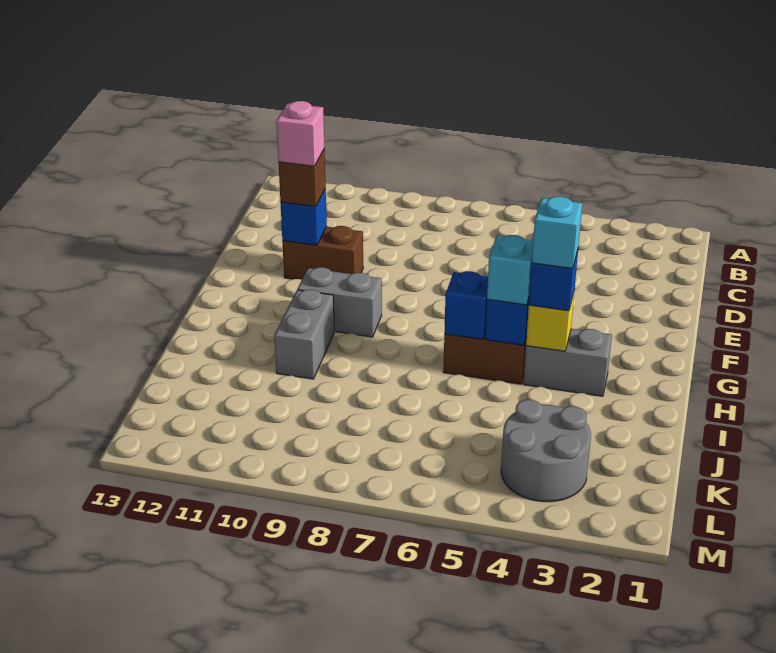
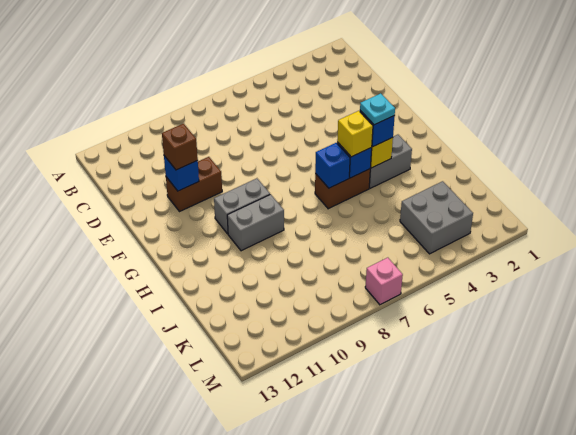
pink 1x1 brick [276,101,324,166] -> pink 1x1 brick moved to [365,258,403,305]
cyan 1x1 brick [532,196,582,268] -> cyan 1x1 plate [360,93,395,125]
cyan 1x1 brick [487,235,533,305] -> yellow 1x1 brick [337,111,373,157]
grey 1x2 brick [274,289,334,379] -> grey 1x2 brick turned to [227,194,284,251]
grey 2x2 round brick [501,400,591,502] -> grey 2x2 brick [400,181,473,254]

